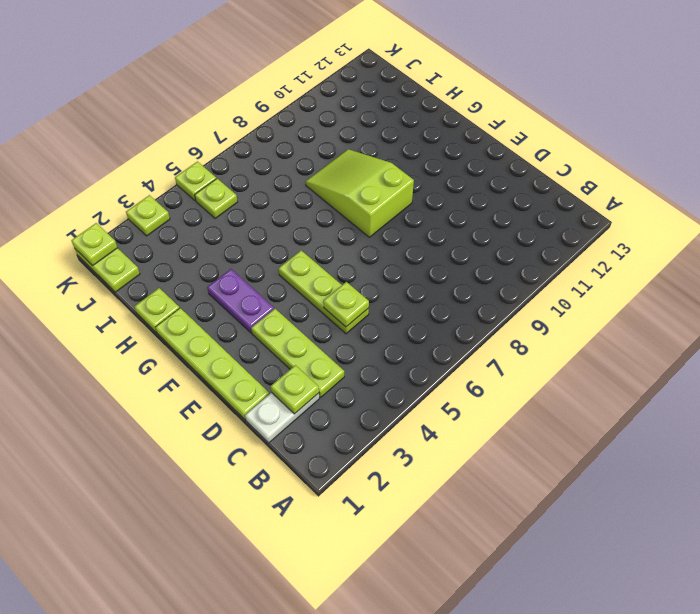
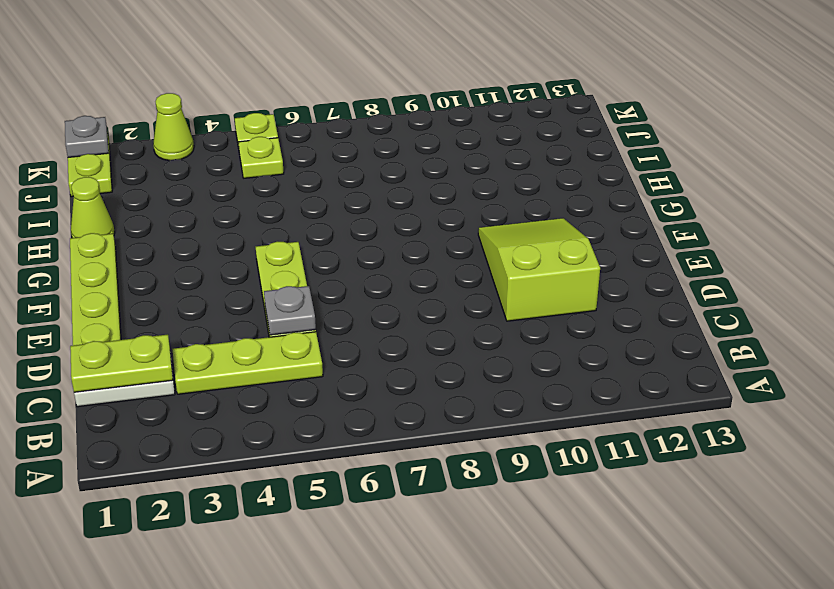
lime 1x1 plate [271,365,319,414] -> lime 1x2 plate [70,335,173,392]
lime 1x3 plate [251,309,344,397] -> lime 1x3 plate turned to [173,332,323,394]
lime 1x1 plate [323,282,369,327] -> grey 1x1 plate [264,286,316,335]
purple 1x2 plate [207,269,274,333] -> none
lime 2x3 slope [305,149,414,237] -> lime 2x3 slope moved to [478,218,600,321]
lime 1x1 plate [134,288,179,332] -> lime 1x1 cone [71,177,115,238]
lime 1x1 plate [71,223,117,266] -> grey 1x1 plate [65,116,109,157]
lime 1x1 plate [126,195,170,236] -> lime 1x1 cone [153,93,194,161]

